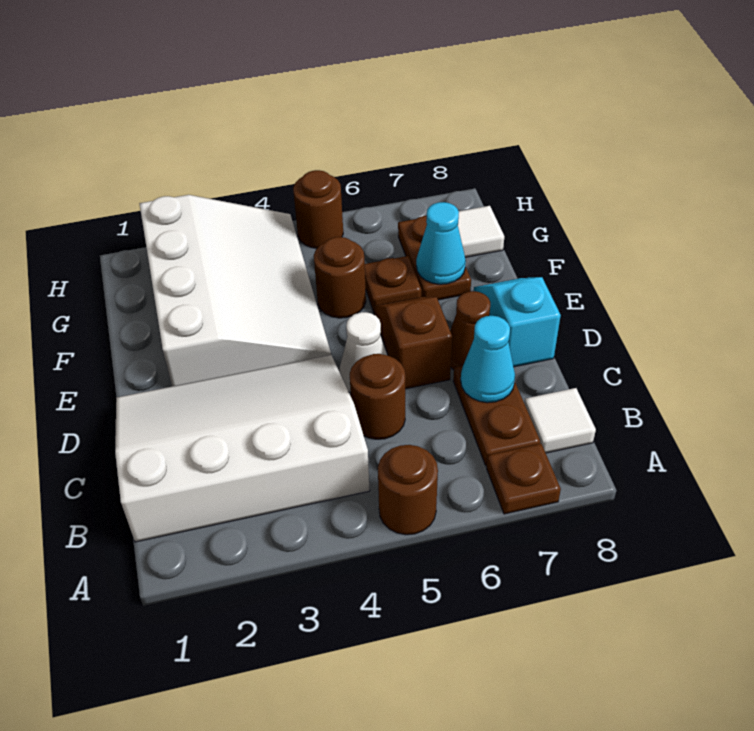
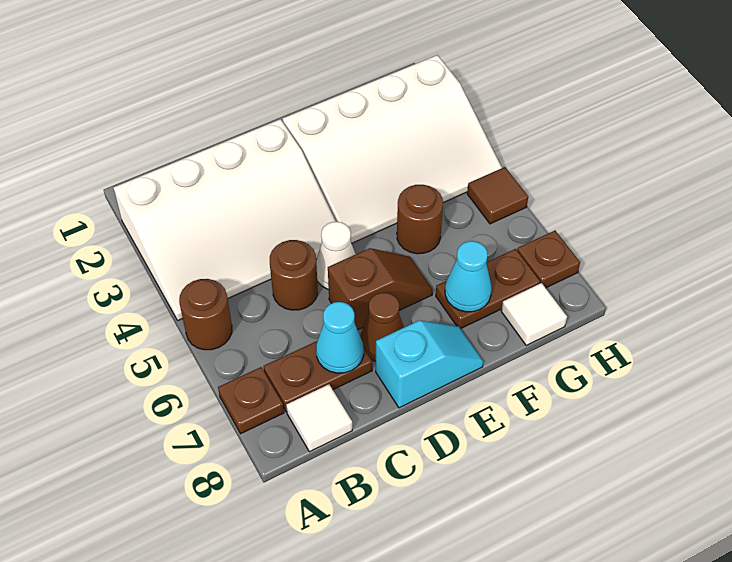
white 3x4 slope [115,355,370,542] -> white 3x4 slope turned to [113,119,336,320]
brown 1x1 plate [365,256,421,312] -> brown 1x1 plate moved to [517,231,580,288]
brown 1x1 round brick [293,170,343,248] -> brown 1x1 tile [467,167,528,224]

